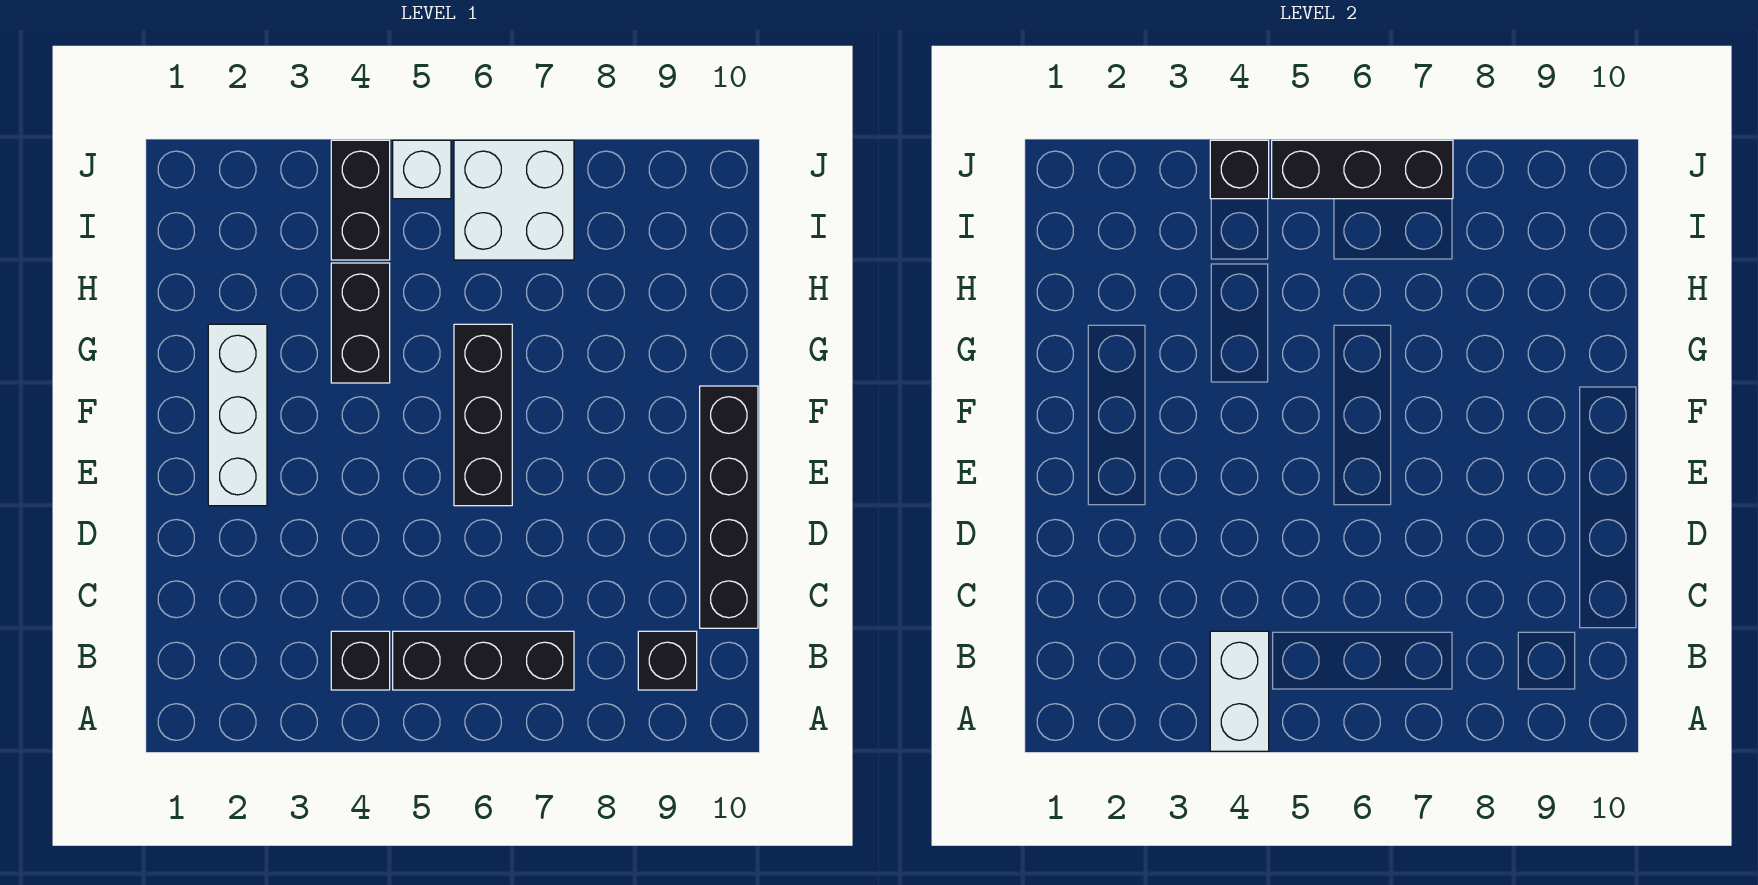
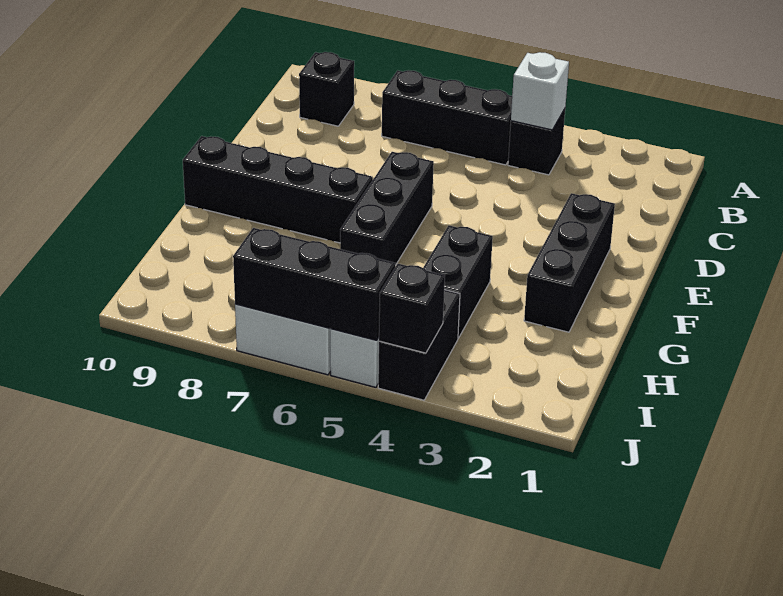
white 1x2 brick [1210,631,1269,751] -> white 1x1 brick [511,52,569,130]
black 1x4 brick [700,386,758,628] -> black 1x4 brick turned to [183,136,373,243]
white 1x3 brick [208,324,267,506] -> black 1x3 brick [524,193,615,332]

